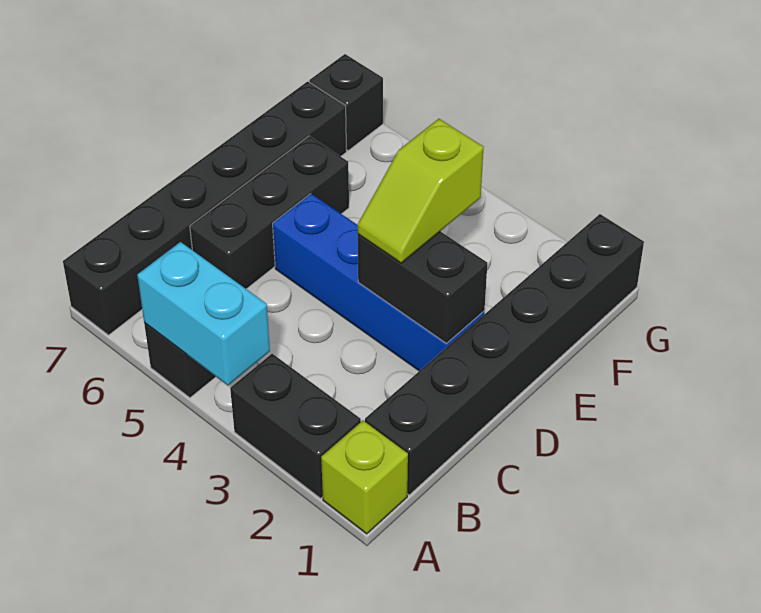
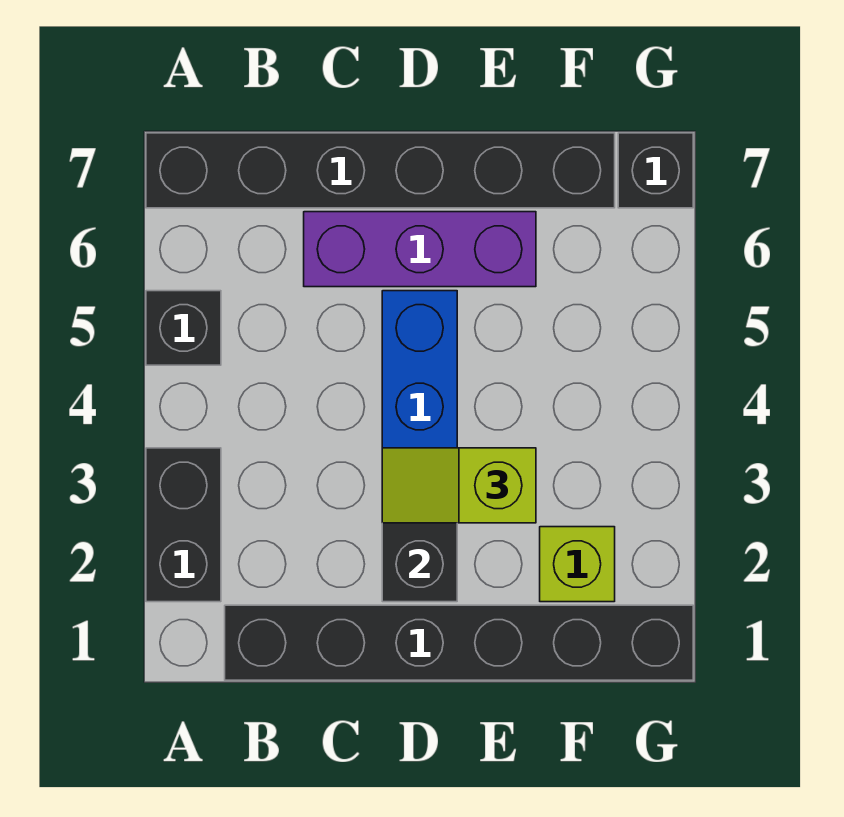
lime 1x1 brick [321,421,408,534] -> lime 1x1 brick moved to [540,527,615,602]
cyan 1x2 brick [137,242,270,385] -> none
black 1x3 brick [190,136,349,289] -> purple 1x3 brick [304,212,536,287]

